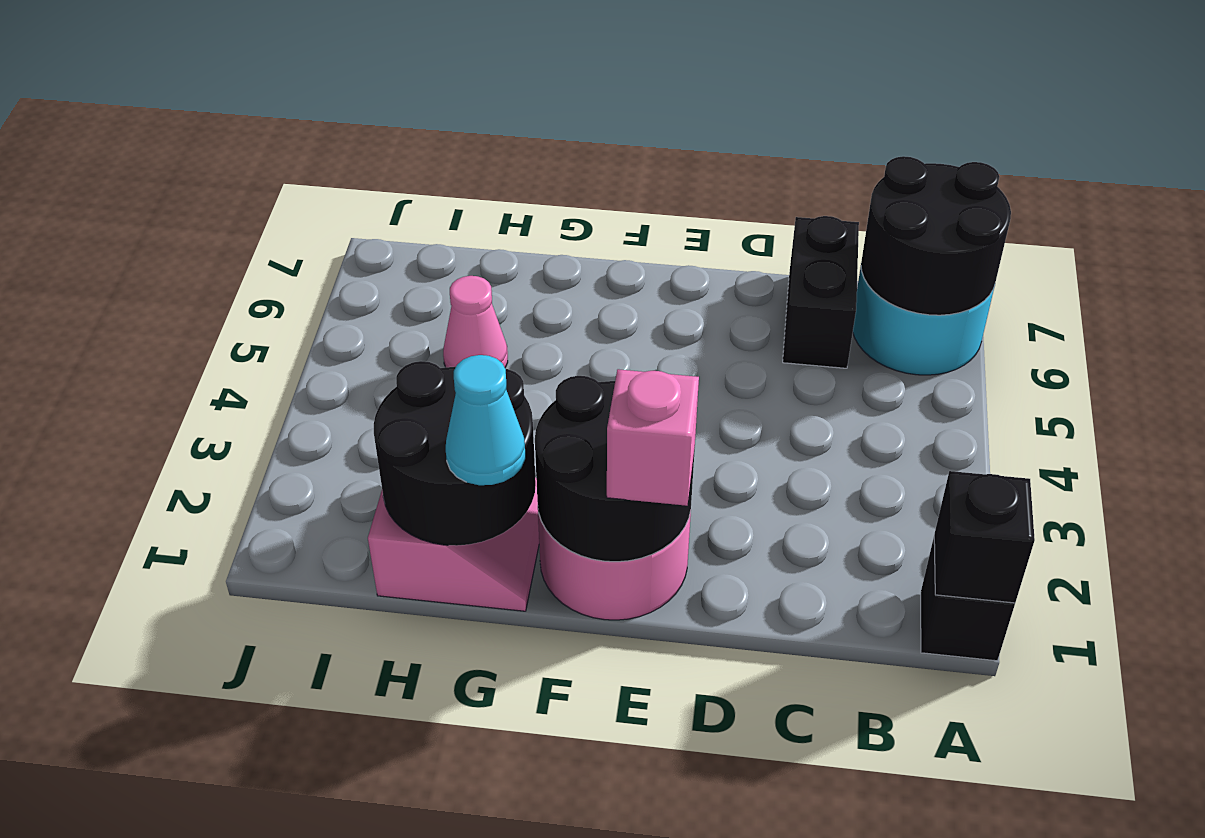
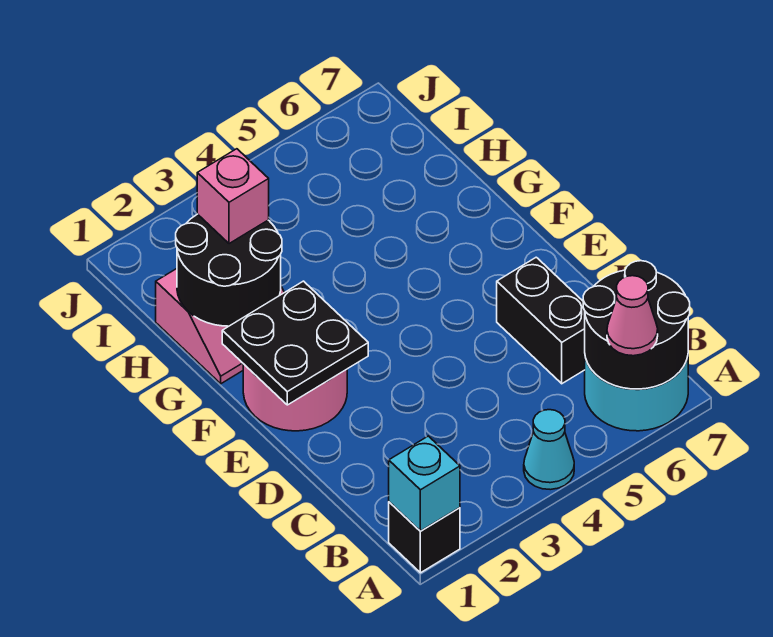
black 1x1 brick [934,471,1035,603] -> cyan 1x1 brick [389,436,460,531]
black 1x2 brick [783,216,859,368] -> black 1x2 brick turned to [497,257,585,384]
black 2x2 round brick [535,376,695,562] -> black 2x2 plate [222,281,368,405]
pink 1x1 brick [607,369,699,506] -> pink 1x1 brick moved to [197,149,269,244]
cyan 1x1 cone [446,355,525,485] -> cyan 1x1 cone moved to [524,410,574,490]
pink 1x1 cone [443,276,508,367] -> pink 1x1 cone moved to [607,276,658,356]

